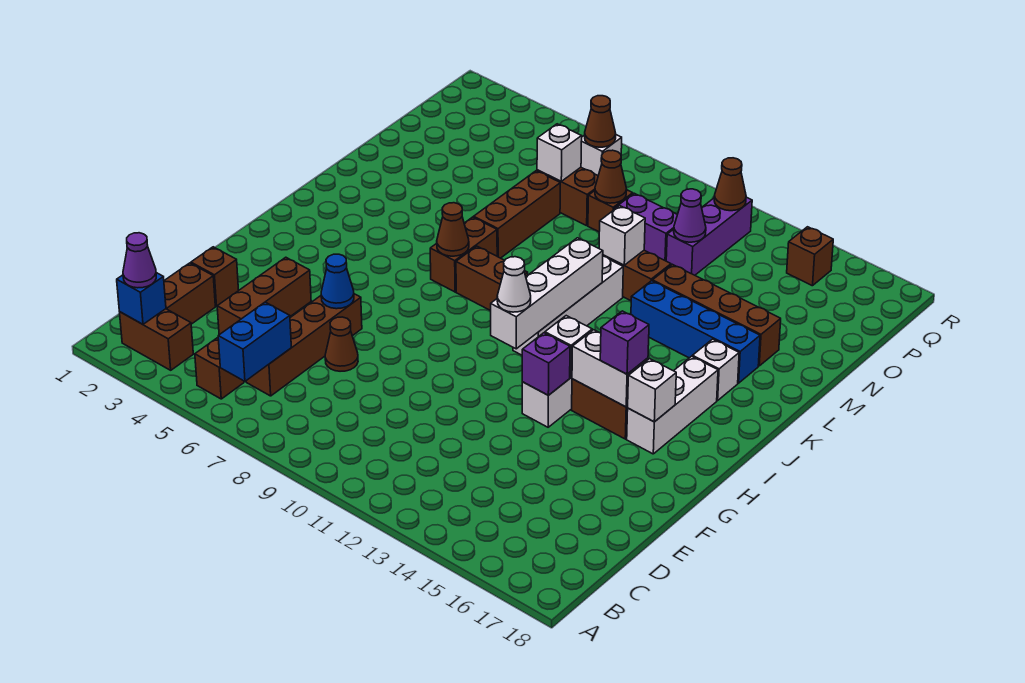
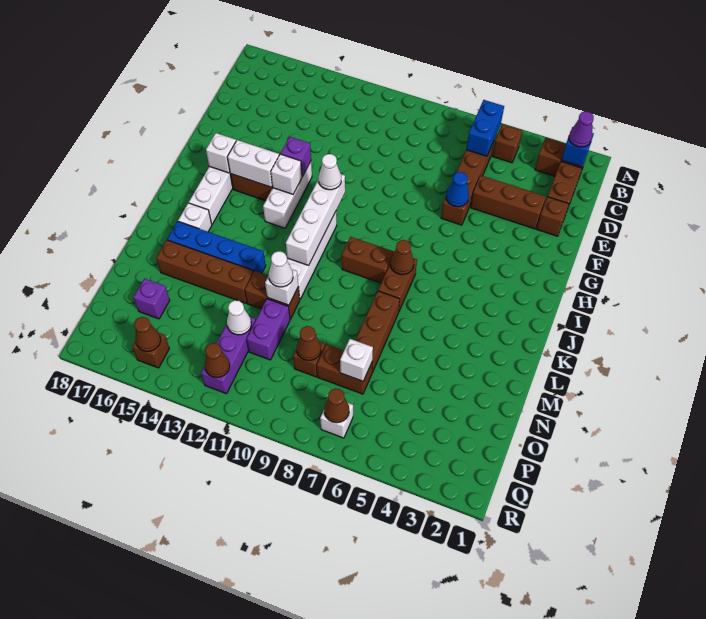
brown 1x3 brick [217,257,311,335] -> brown 1x3 brick turned to [470,175,546,229]
brown 1x1 cone [325,317,358,371] -> brown 1x1 cone moved to [134,317,161,351]
purple 1x1 brick [600,311,649,374] -> purple 1x1 brick moved to [134,279,170,319]
none -> white 1x1 cone [269,251,293,287]
purple 1x2 brick [614,193,677,261] -> purple 1x2 brick turned to [246,299,290,360]
purple 1x1 cone [674,189,706,242] -> white 1x1 cone [227,300,251,335]

